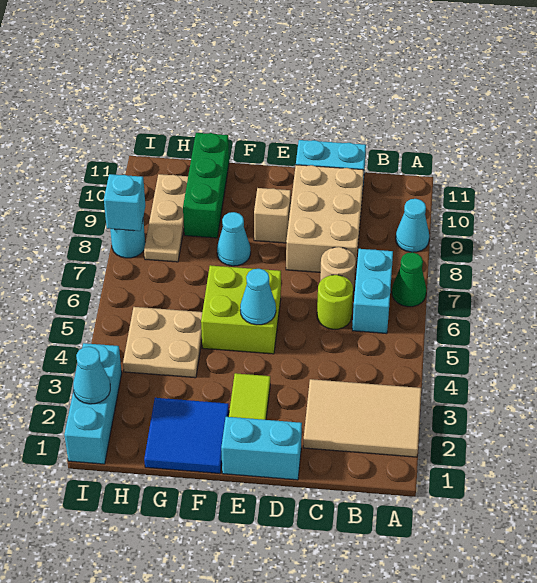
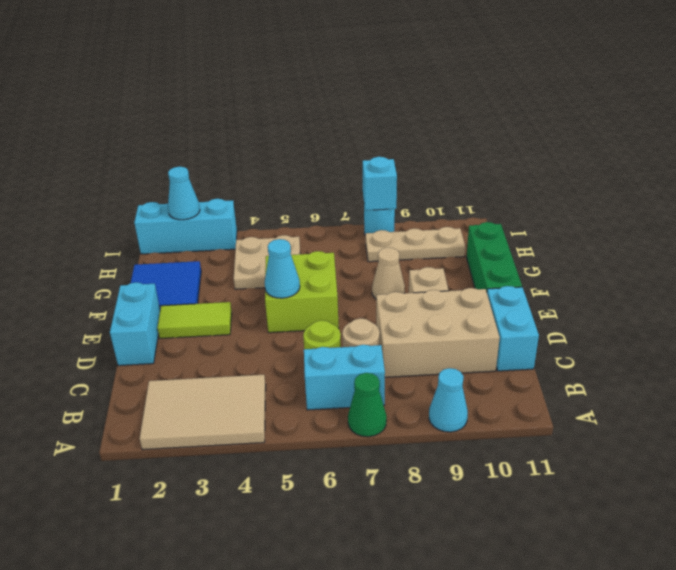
tan 2x3 tile [303,379,421,457] -> tan 2x3 tile turned to [140,375,266,450]
cyan 1x1 cone [217,212,251,266] -> tan 1x1 cone [372,248,405,299]
green 1x3 brick [183,133,229,238] -> green 1x3 brick turned to [466,222,522,292]

